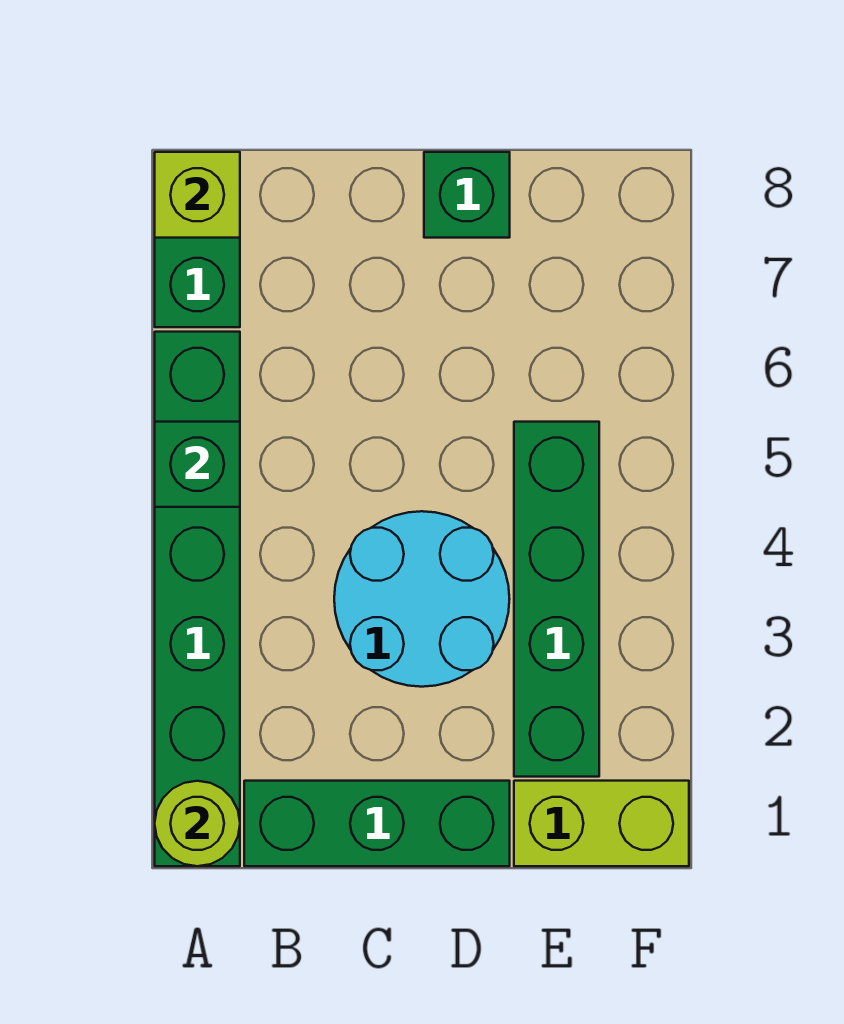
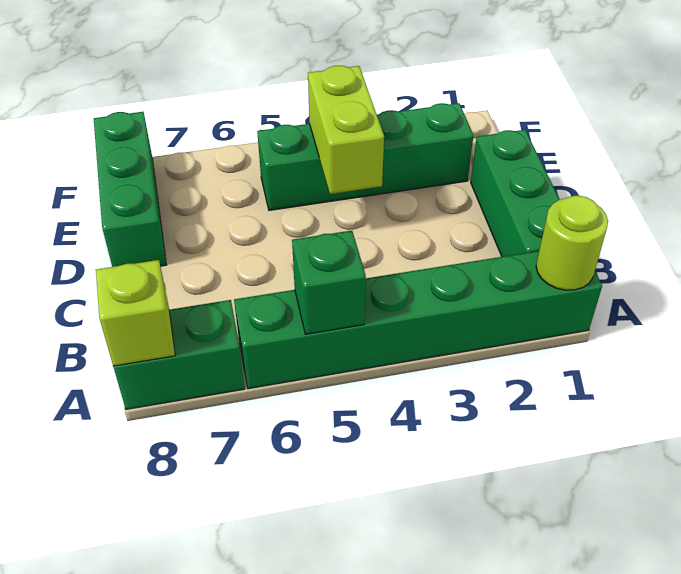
cyan 2x2 round brick [334,511,509,687] -> none
green 1x1 brick [424,152,510,238] -> green 1x3 brick [94,112,166,267]
lime 1x2 brick [514,781,689,866] -> lime 1x2 brick moved to [308,66,384,194]

